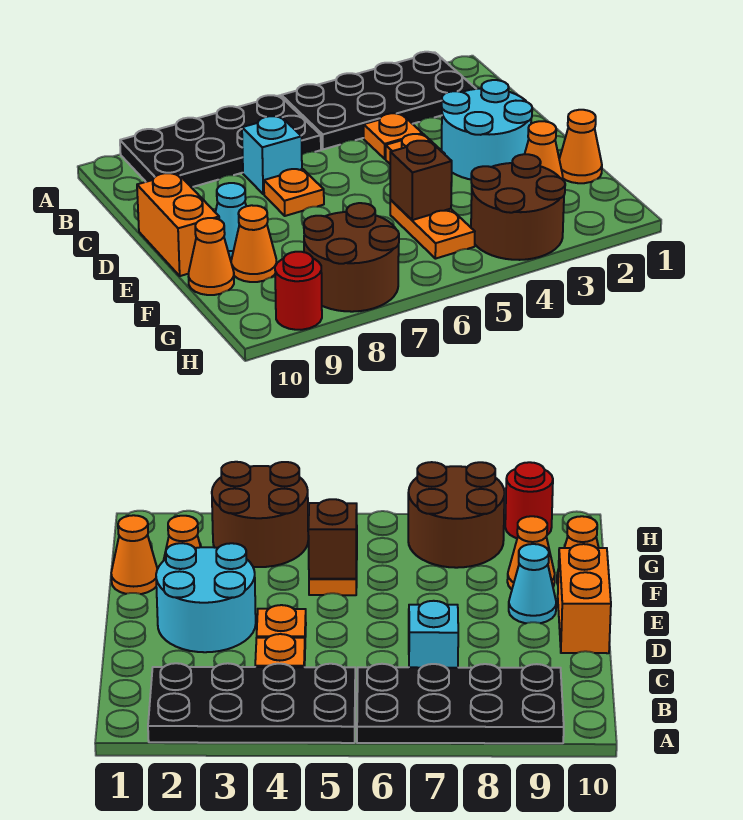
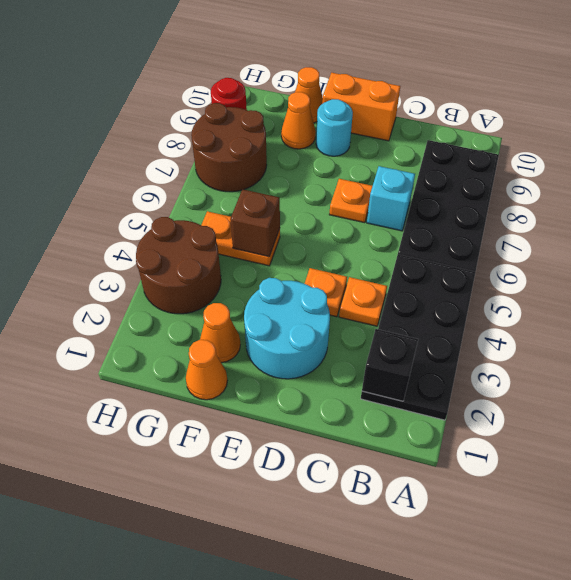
none -> black 1x1 brick [362,329,418,401]
cyan 1x1 cone [215,183,246,259] -> cyan 1x1 round brick [316,99,353,156]

